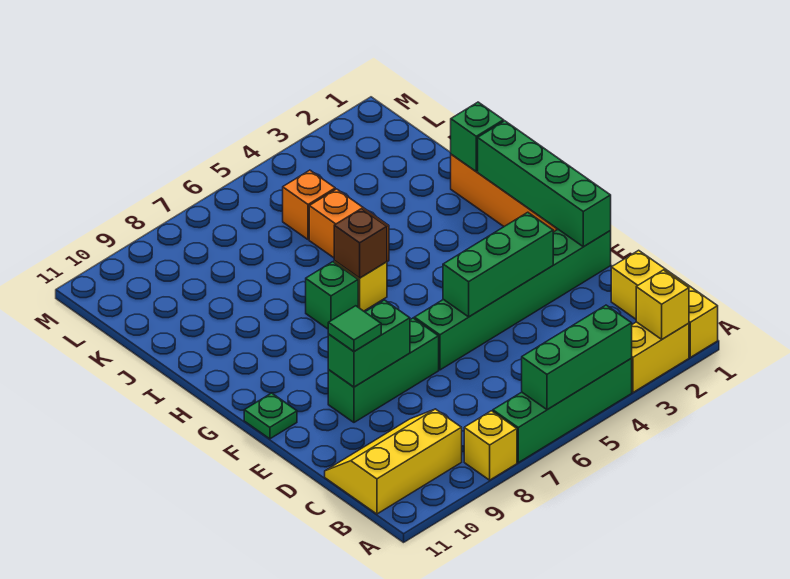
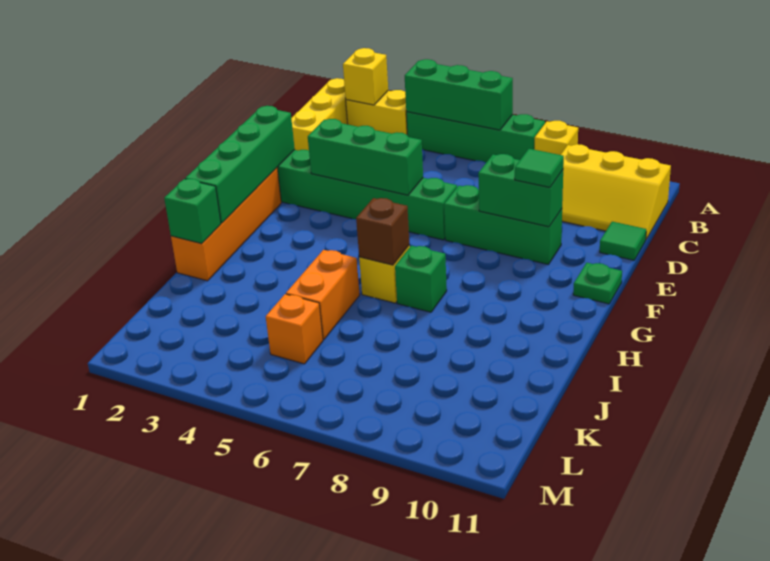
none -> green 1x1 tile [600,222,646,260]

